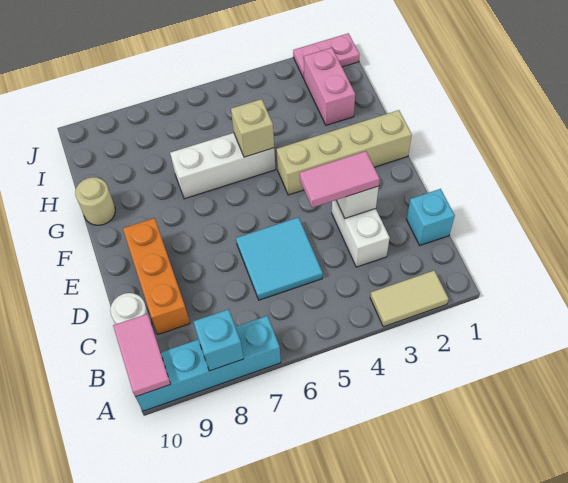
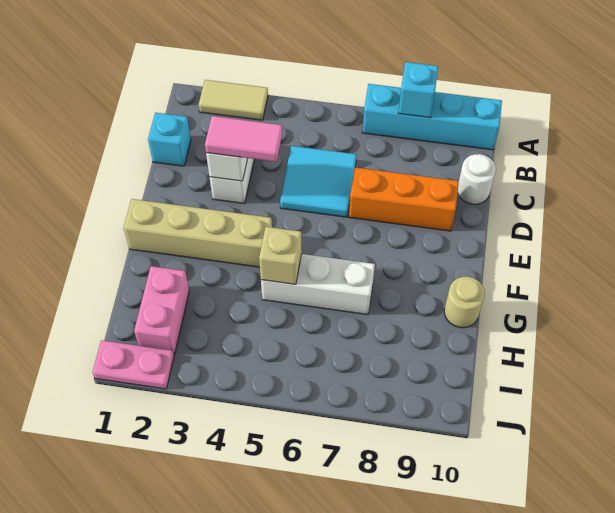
pink 1x2 tile [113,314,171,397] -> none
orange 1x3 brick [123,218,190,334] -> orange 1x3 brick turned to [349,167,459,231]

